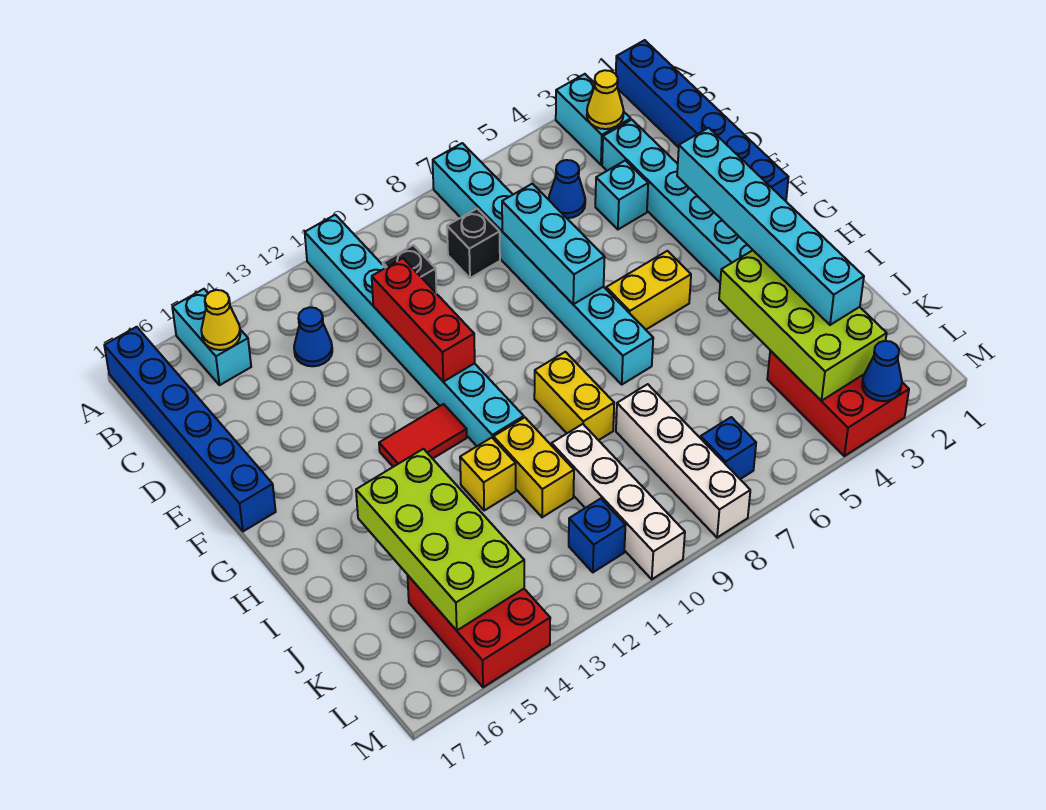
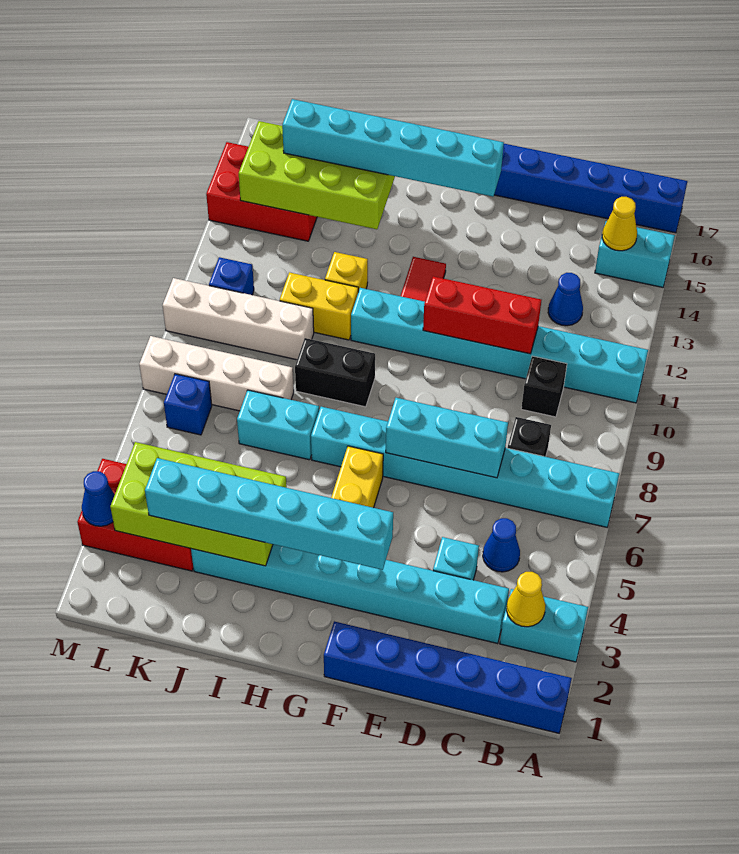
none -> cyan 1x6 brick [282,99,504,197]
yellow 1x2 brick [534,352,614,440] -> black 1x2 brick [295,338,375,407]
none -> cyan 1x2 brick [237,390,319,460]

